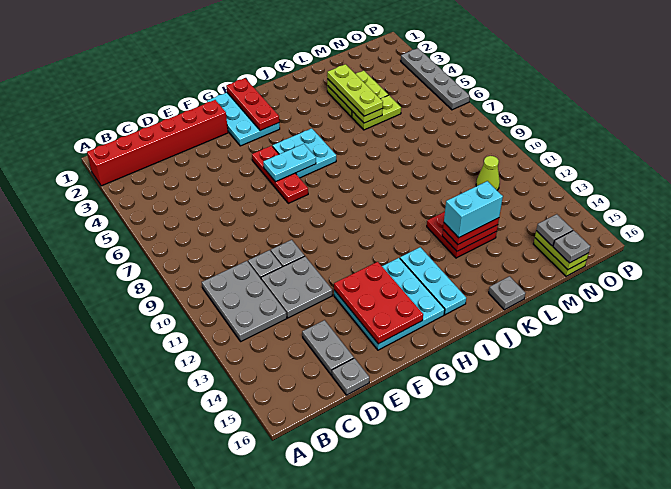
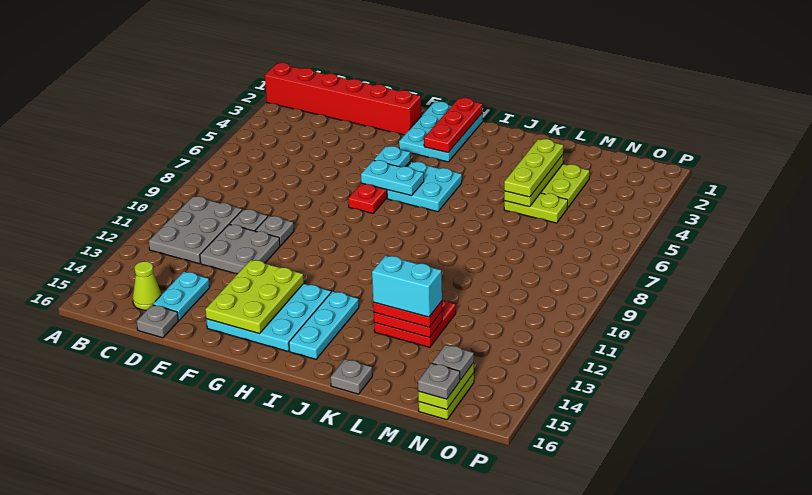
grey 1x2 plate [302,320,354,375] -> cyan 1x2 plate [153,272,210,320]
red 2x3 plate [334,262,423,344] -> lime 2x3 plate [205,260,304,334]
none -> cyan 1x1 plate [374,146,410,167]
lime 1x1 cone [476,156,500,190] -> lime 1x1 cone moved to [133,261,162,310]
grey 1x4 plate [401,48,470,110] -> none

